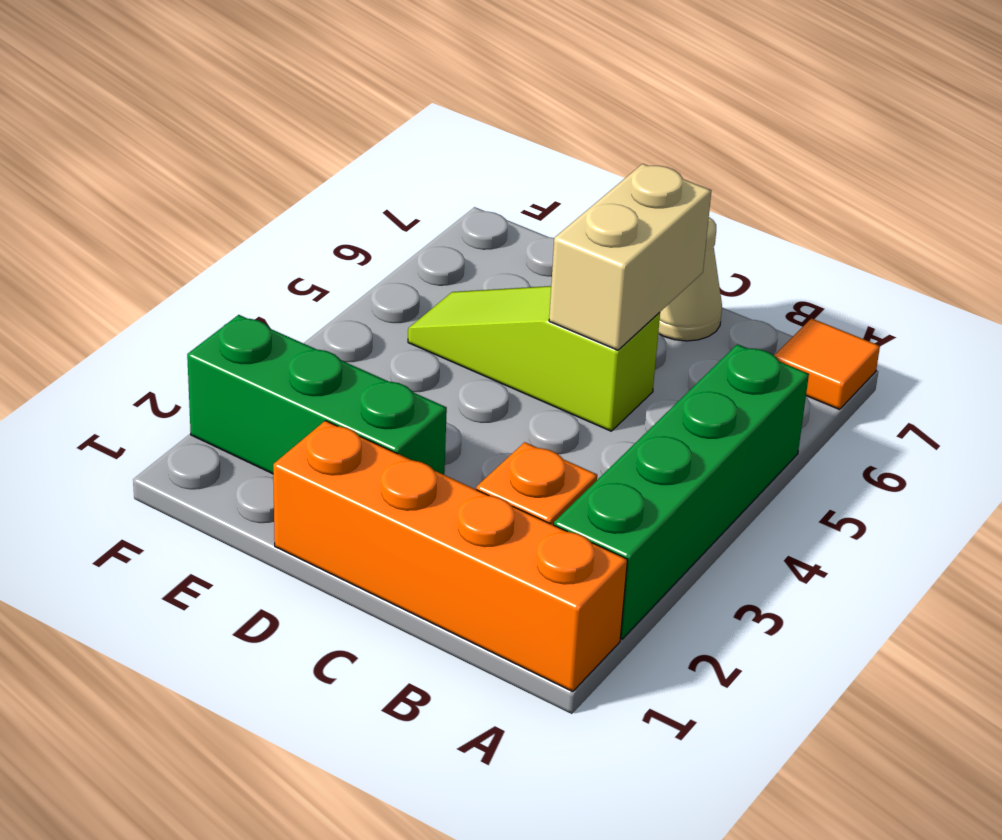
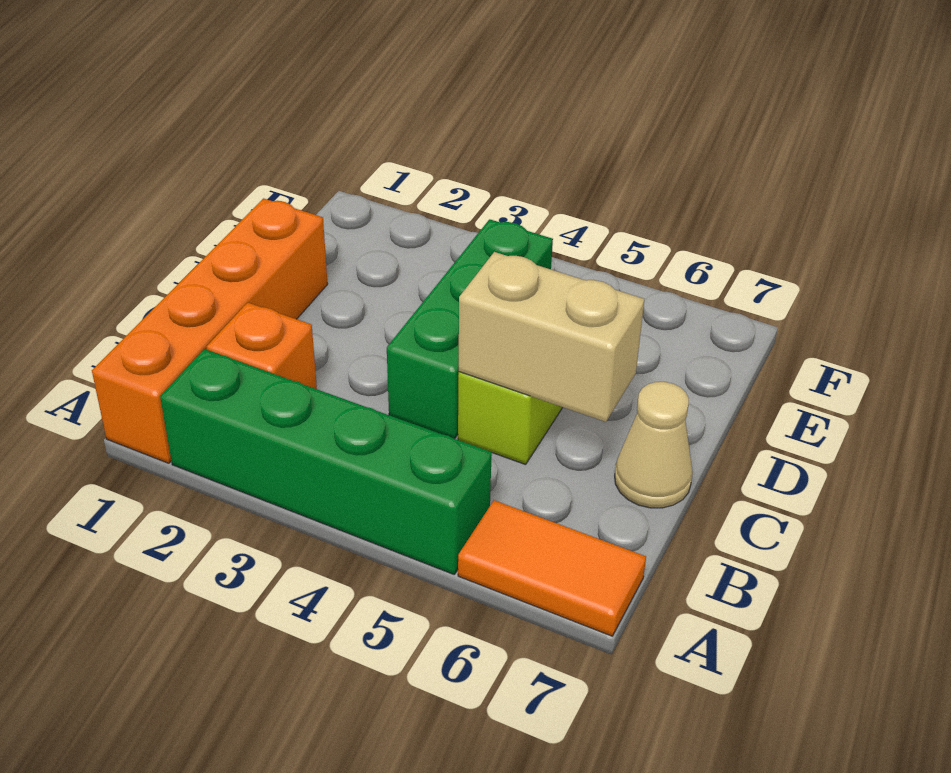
orange 1x1 tile [774,318,880,409] -> orange 1x2 tile [458,500,646,636]
green 1x3 brick [187,315,447,475] -> green 1x3 brick moved to [387,219,553,439]

